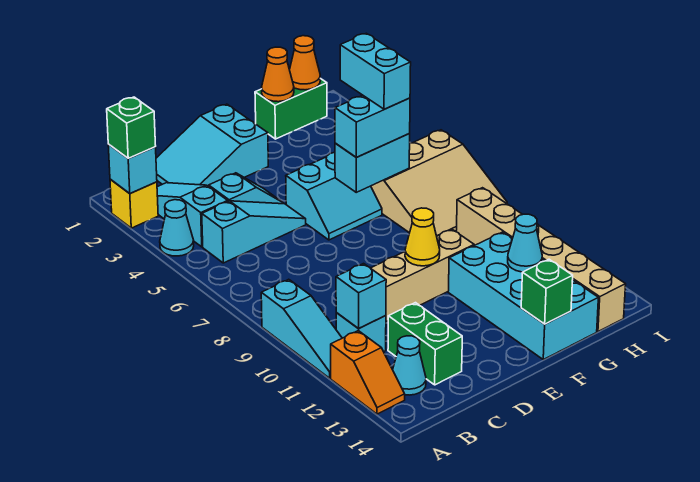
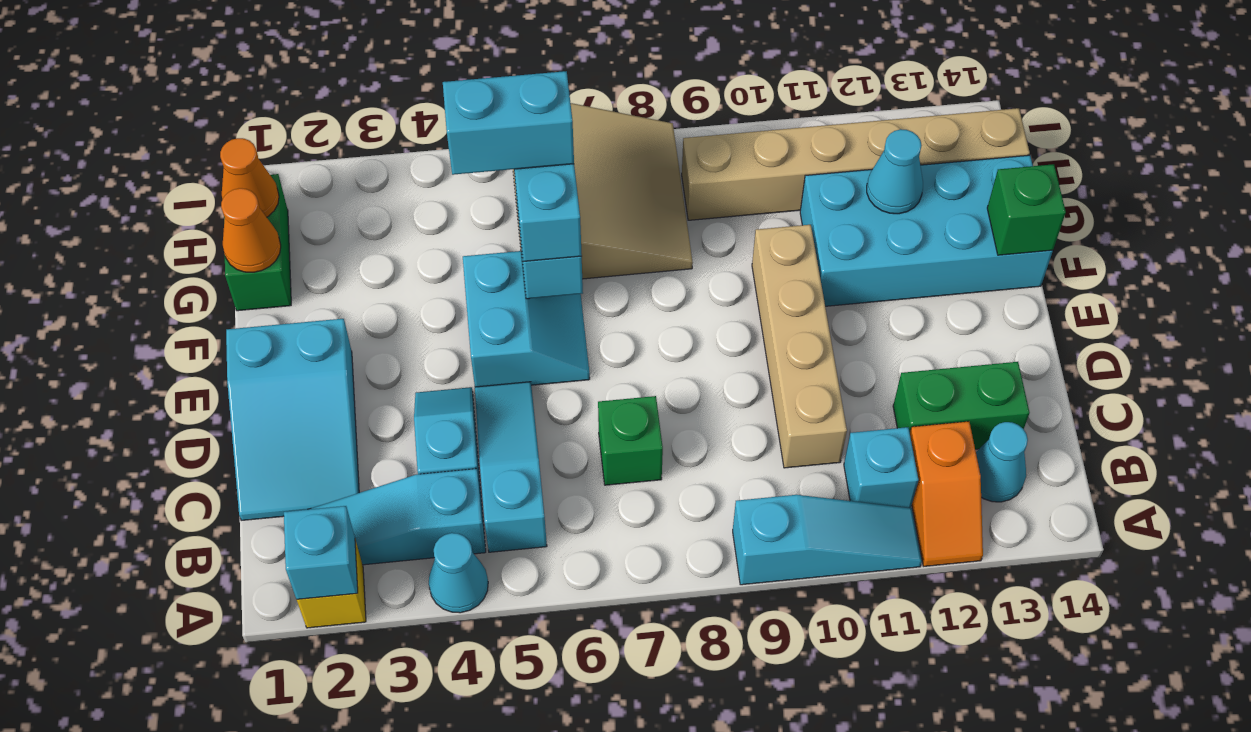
green 1x1 brick [107,97,156,158] -> green 1x1 brick moved to [598,396,663,485]
orange 1x2 slope [331,331,405,414] -> orange 1x2 slope turned to [910,421,983,566]
cyan 1x1 brick [336,264,386,329] -> none
yellow 1x1 cone [405,208,440,266] -> none

